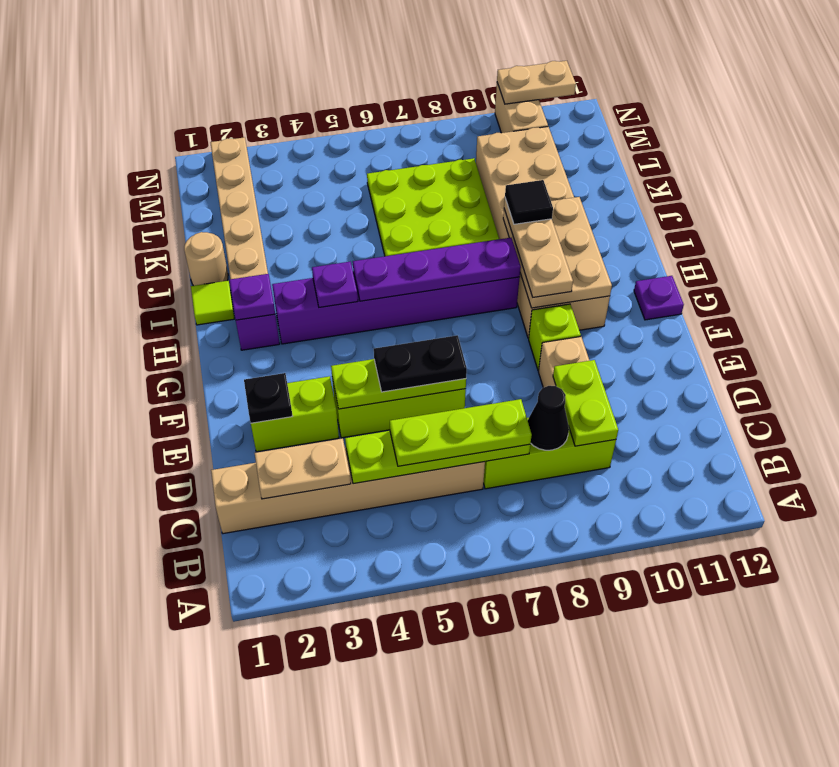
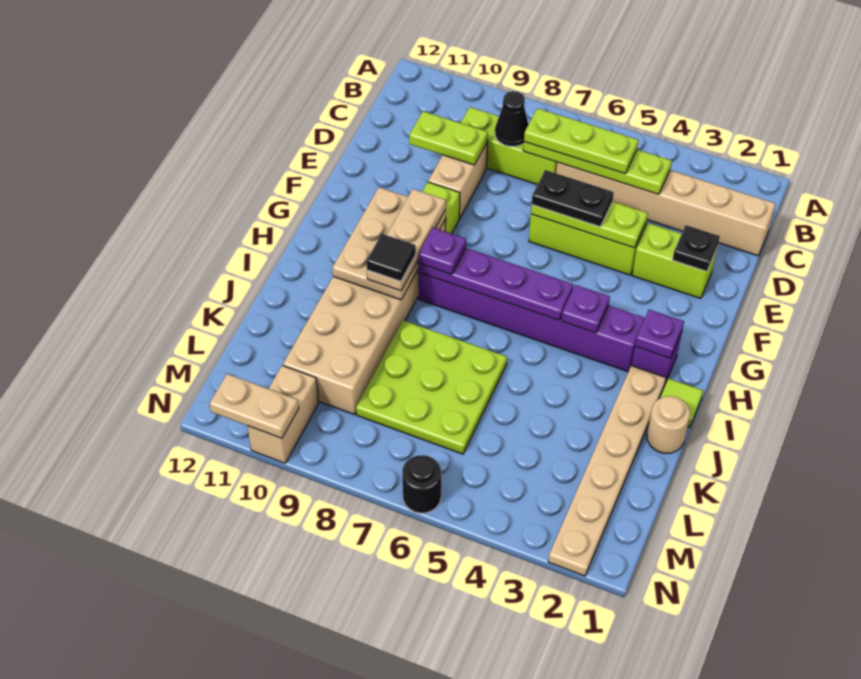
tan 1x2 plate [255,438,351,499] -> none
lime 1x2 plate [553,360,618,446] -> lime 1x2 plate turned to [409,111,488,165]
purple 1x1 plate [634,276,684,320] -> purple 1x1 plate moved to [418,228,466,274]
none -> black 1x1 round brick [402,455,441,513]

